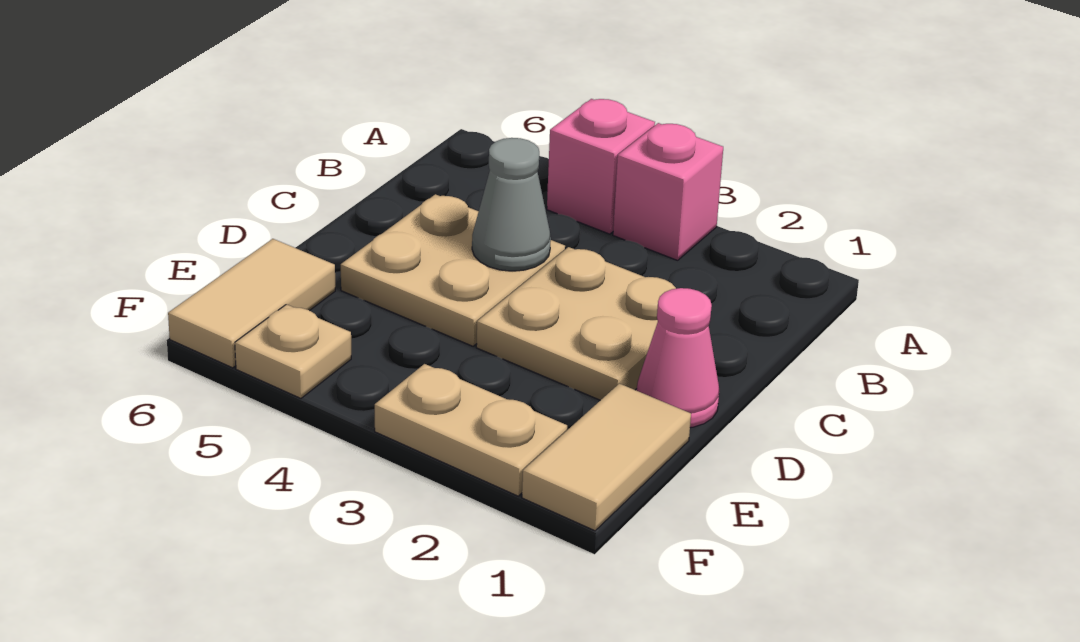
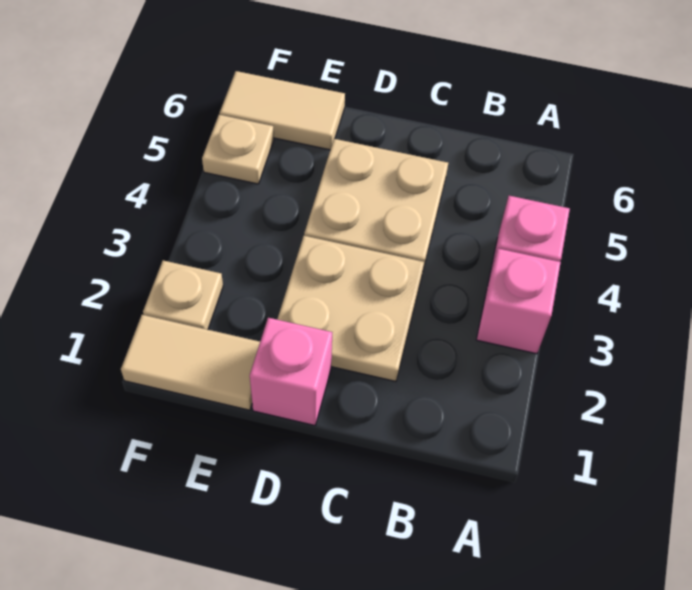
grey 1x1 cone [472,138,551,271] -> none
pink 1x1 cone [637,288,719,428] -> pink 1x1 brick [250,318,332,425]
tan 1x2 plate [375,364,567,496] -> tan 1x1 plate [143,260,223,330]

